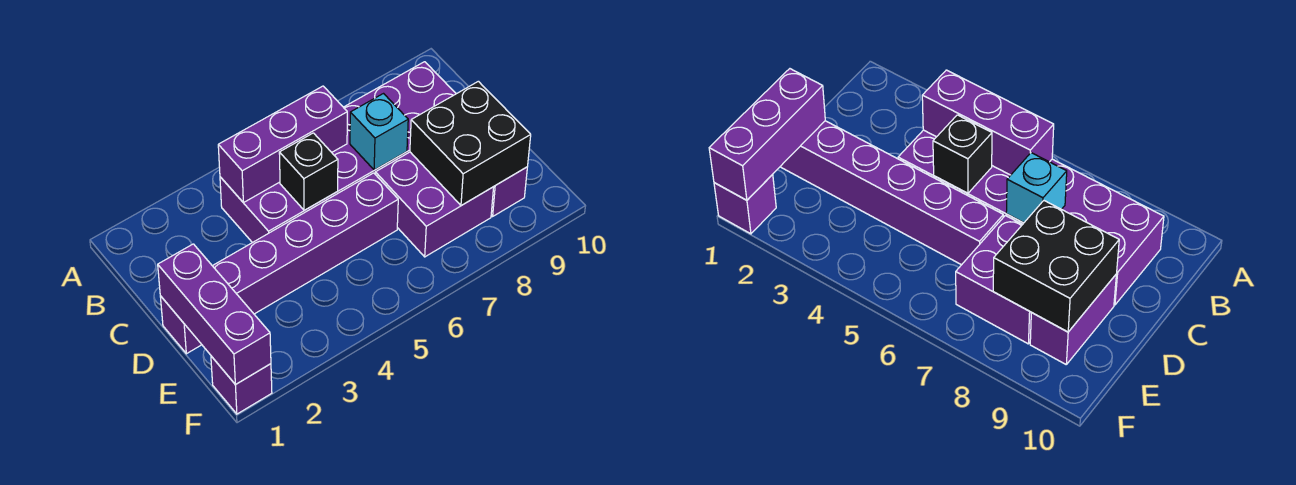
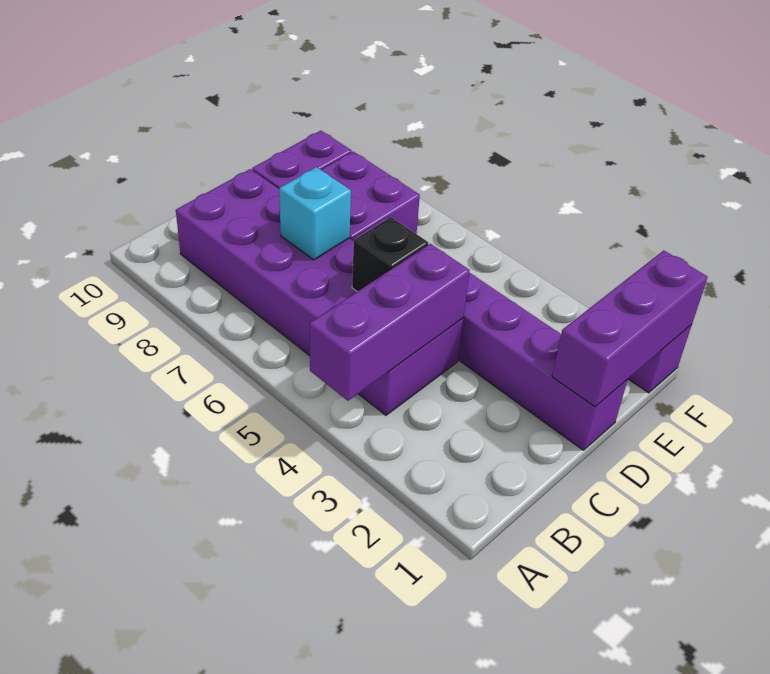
purple 1x3 brick [218,86,347,203] -> purple 1x3 brick turned to [310,244,470,401]
black 2x2 brick [410,81,531,206] -> none

